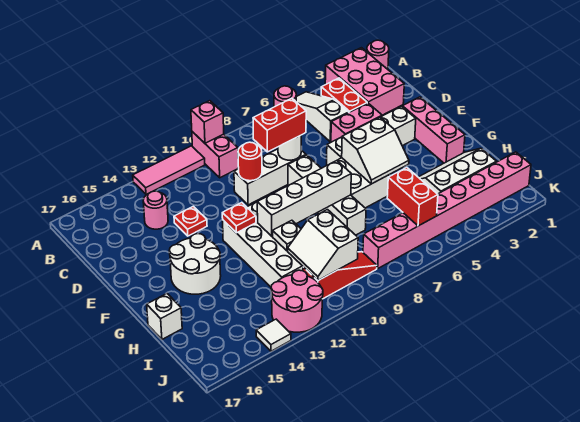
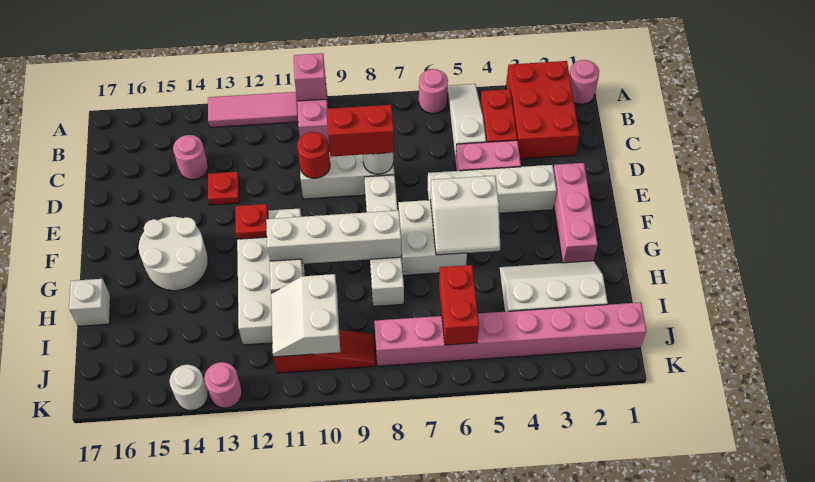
pink 2x3 brick [325,48,404,115] -> red 2x3 brick [506,61,579,159]
pink 2x2 round brick [271,270,323,332] -> pink 1x1 round brick [204,362,242,408]
white 1x1 tile [256,319,291,351] -> white 1x1 round brick [170,365,208,410]

